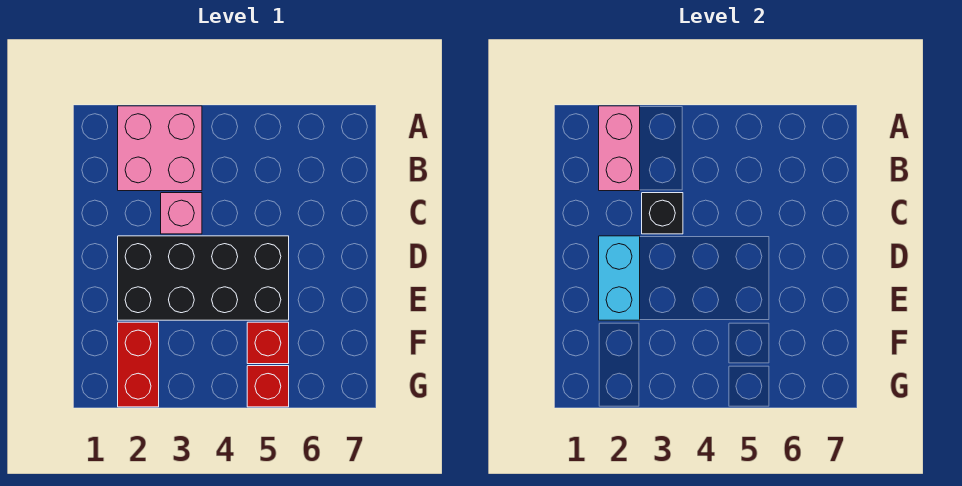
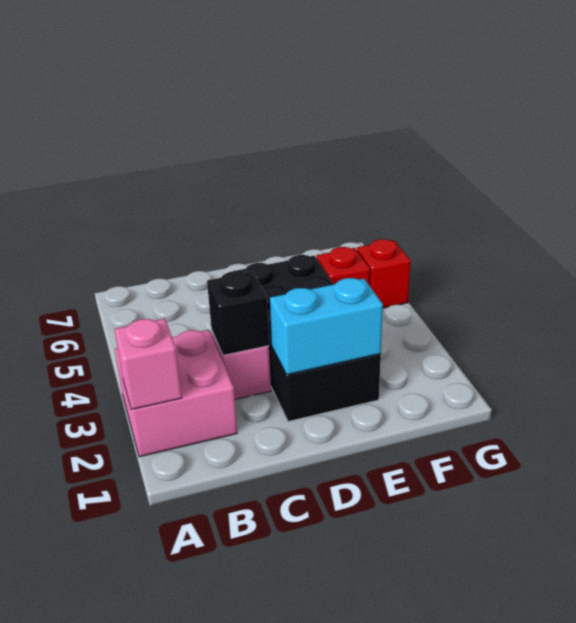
pink 1x2 brick [599,106,640,191] -> pink 1x1 brick [114,319,182,410]
red 1x2 brick [118,322,159,407] -> none

